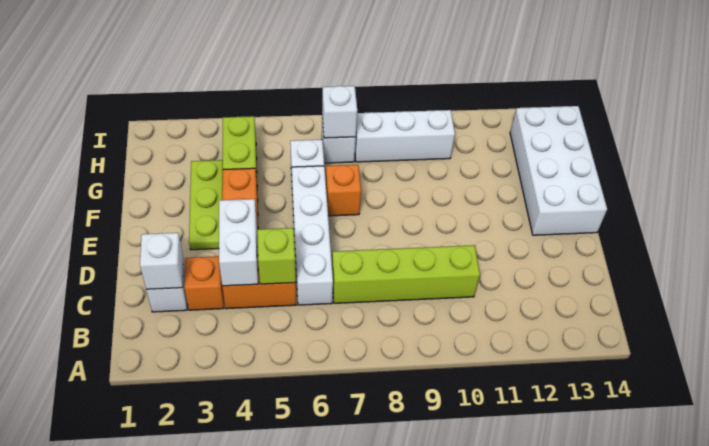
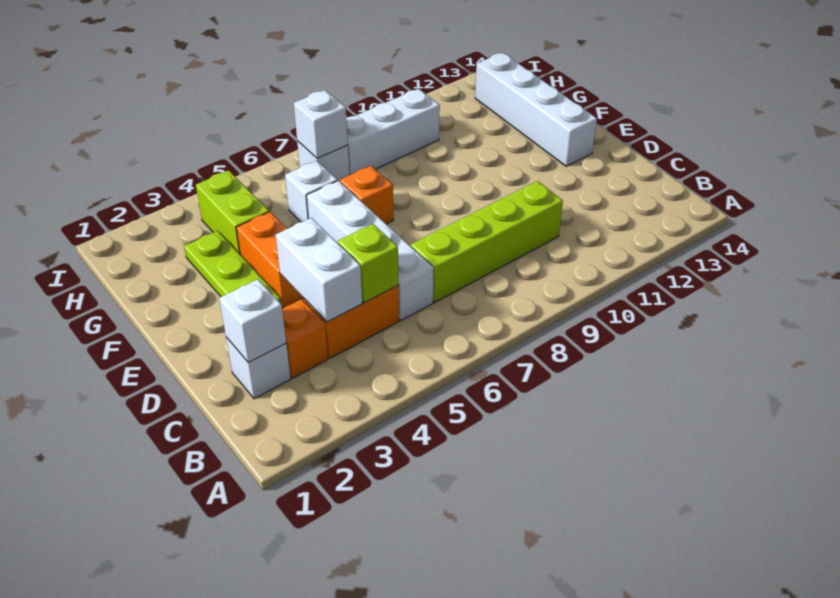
white 2x4 brick [510,106,607,235] -> white 1x4 brick [475,53,597,166]

